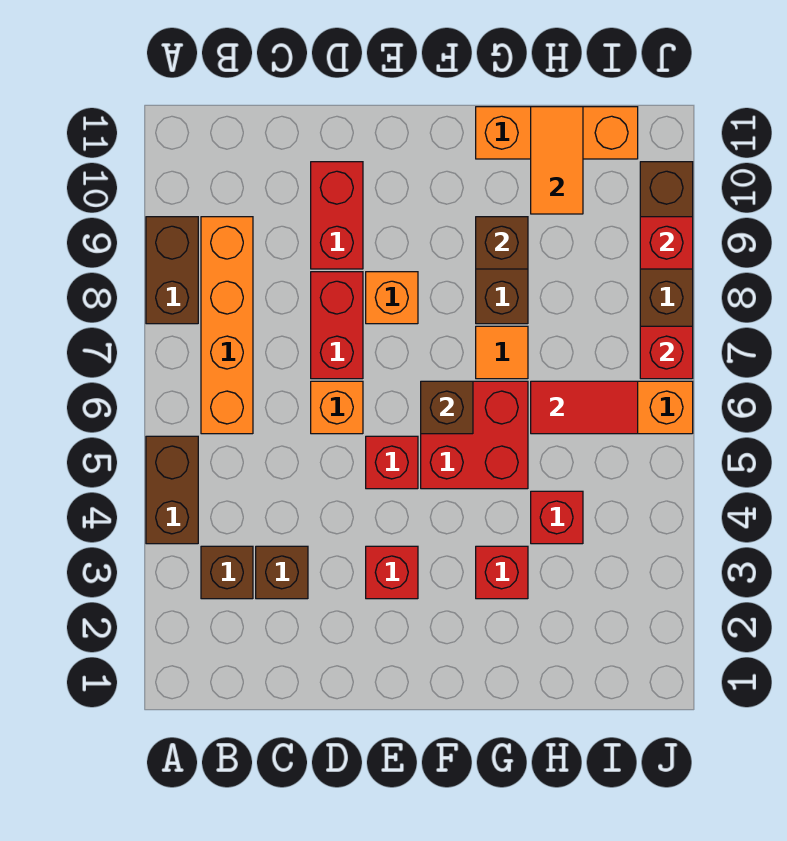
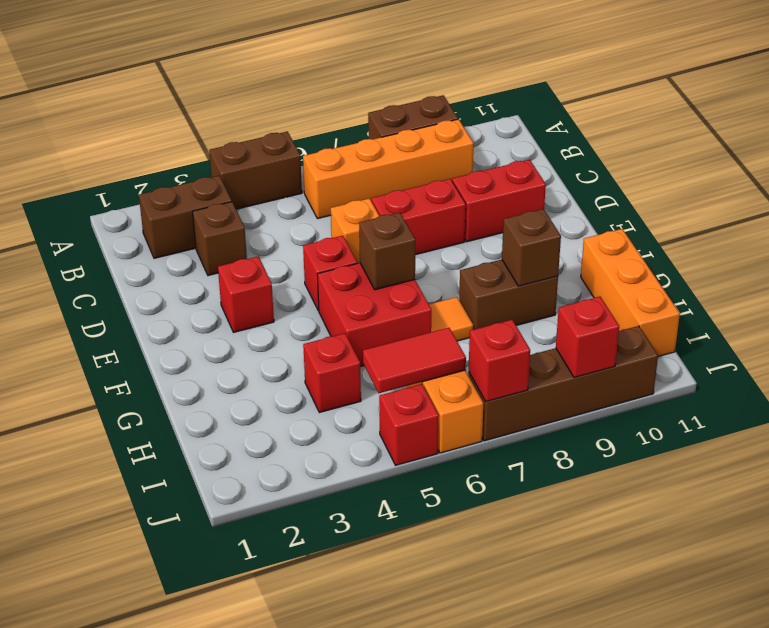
brown 1x1 brick [201,546,253,599] -> brown 1x2 brick [139,176,232,258]
orange 1x1 brick [366,272,418,324] -> none
red 1x1 brick [476,546,528,599] -> red 1x1 brick moved to [379,384,439,465]
red 1x2 tile [531,381,638,434] -> red 1x2 tile turned to [363,328,466,393]
orange 1x2 tile [531,107,583,214] -> none

